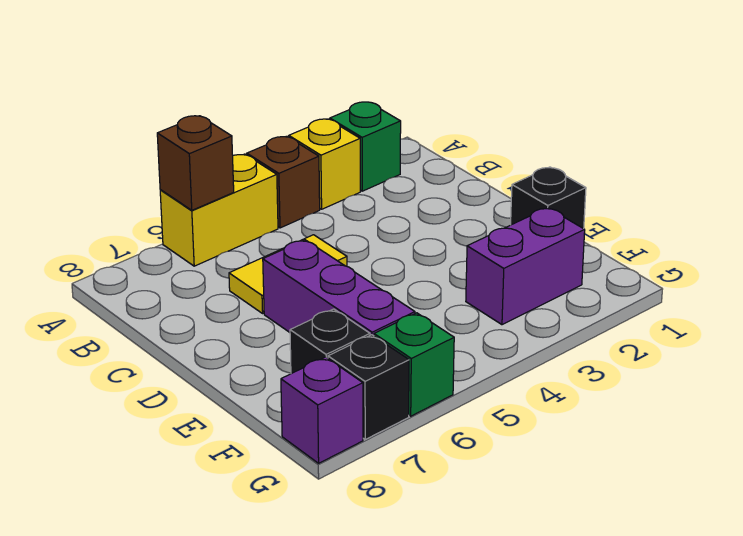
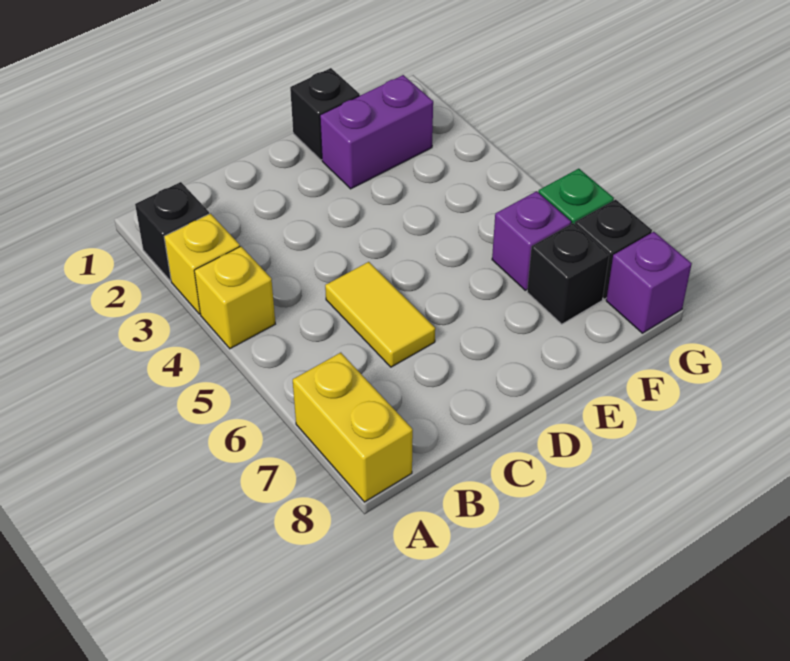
green 1x1 brick [330,102,401,191] -> black 1x1 brick [135,182,209,281]
brown 1x1 brick [247,136,320,228] -> yellow 1x1 brick [194,246,275,349]
yellow 1x2 brick [160,154,278,266] -> yellow 1x2 brick moved to [293,353,413,502]
brown 1x1 brick [157,116,234,210] -> none
purple 1x3 brick [263,240,415,336] -> purple 1x1 brick [492,191,571,290]
purple 1x2 brick [466,208,585,325] -> purple 1x2 brick turned to [320,75,433,189]

